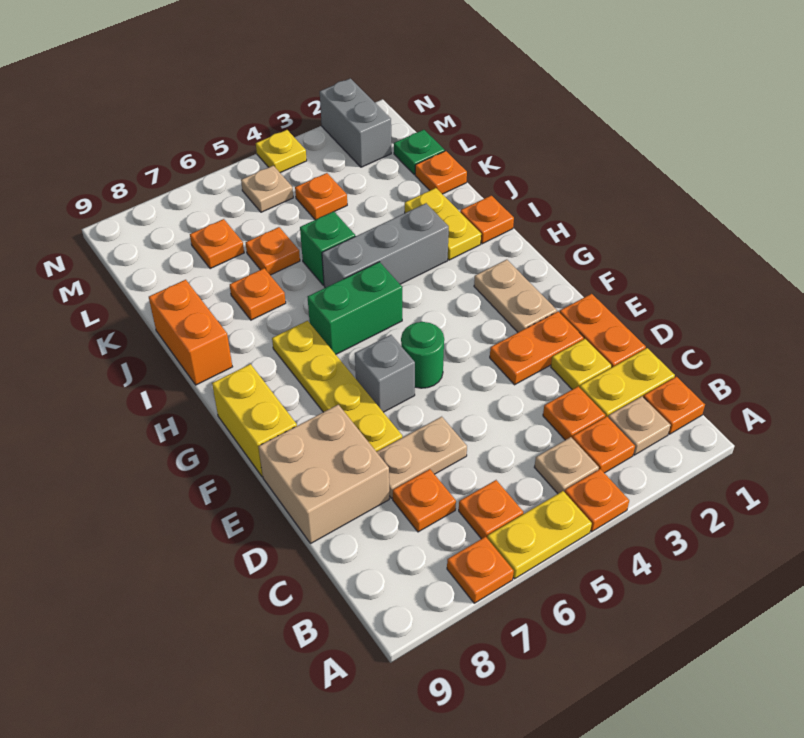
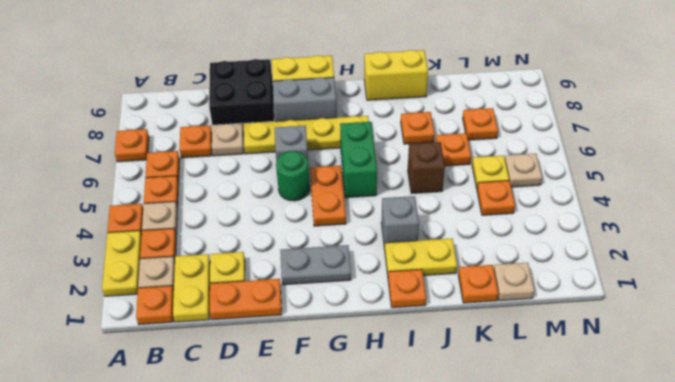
yellow 1x2 plate [487,491,592,579] -> yellow 1x2 plate moved to [102,231,142,296]
orange 1x1 plate [543,386,605,440] -> orange 1x1 plate moved to [144,176,179,207]
tan 1x2 plate [377,417,467,498] -> tan 1x1 plate [212,123,244,156]
tan 2x2 brick [258,405,389,544] -> black 2x2 brick [209,59,274,131]
orange 1x2 plate [490,312,584,385] -> orange 1x2 plate moved to [310,166,346,226]
tan 1x2 plate [474,260,557,332] -> grey 1x2 plate [280,245,351,285]
grey 1x3 brick [322,203,449,288] -> grey 1x1 brick [381,196,419,249]
orange 1x2 brick [149,280,232,385] -> yellow 1x2 brick [364,50,428,100]
green 1x1 brick [300,212,355,285] -> brown 1x1 brick [408,142,445,194]
green 1x1 plate [394,130,445,175] -> tan 1x1 plate [494,263,534,301]
grey 1x2 brick [320,78,391,167] -> grey 1x2 brick moved to [273,77,337,121]
yellow 1x1 plate [256,130,307,173] -> yellow 1x1 plate moved to [472,155,509,188]

